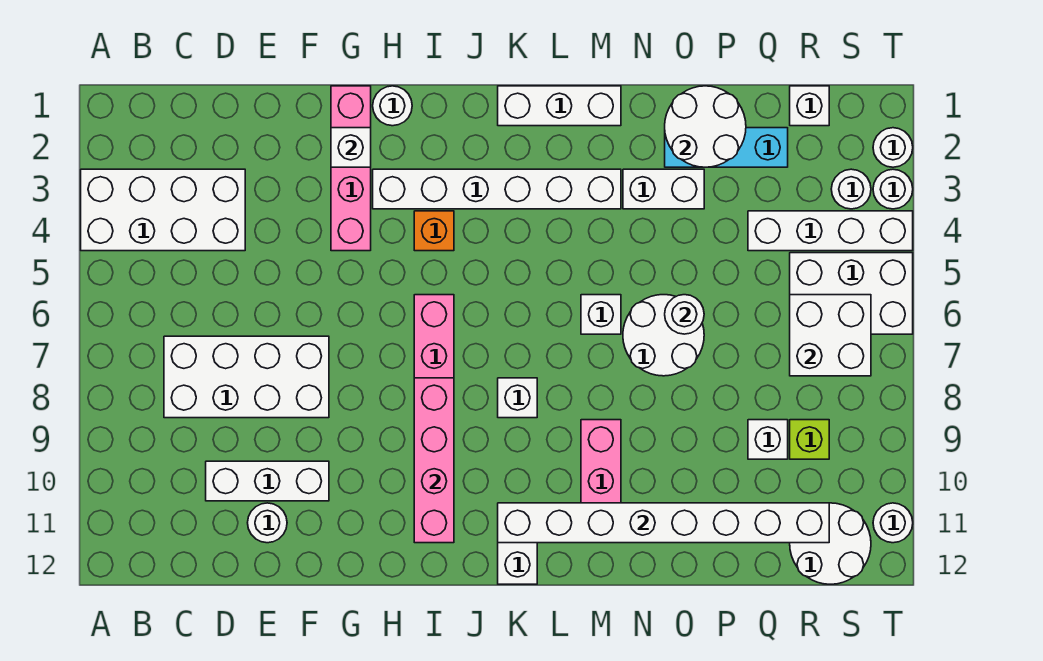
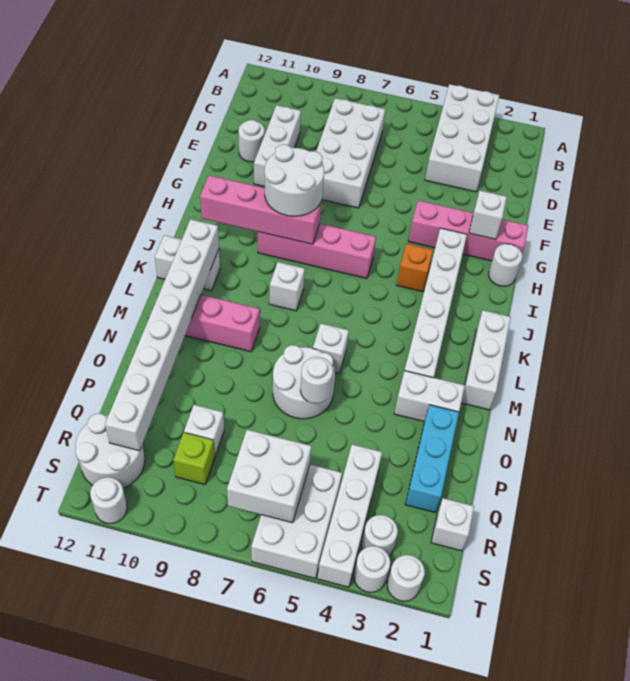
white 1x2 brick [623,169,704,209] -> white 1x2 brick turned to [394,371,465,422]
white 2x2 round brick [665,86,746,167] -> white 2x2 round brick moved to [265,145,324,216]

